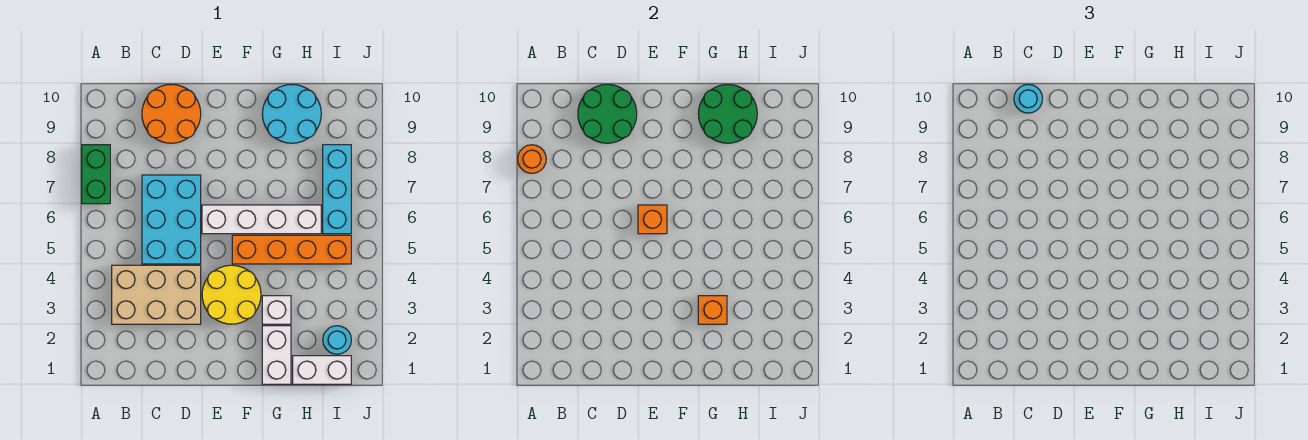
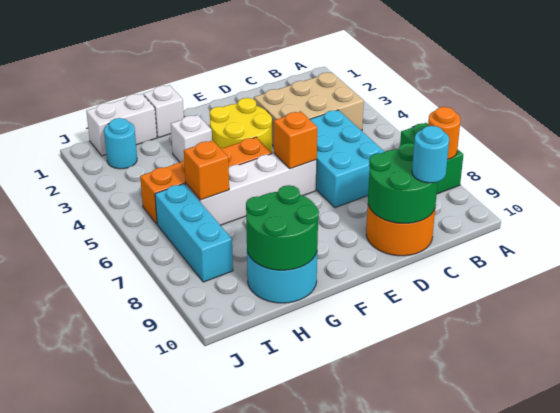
white 1x2 brick [262,326,291,384] -> white 1x1 brick [143,85,184,138]
orange 1x1 brick [698,296,727,324] -> orange 1x1 brick moved to [184,141,229,200]

